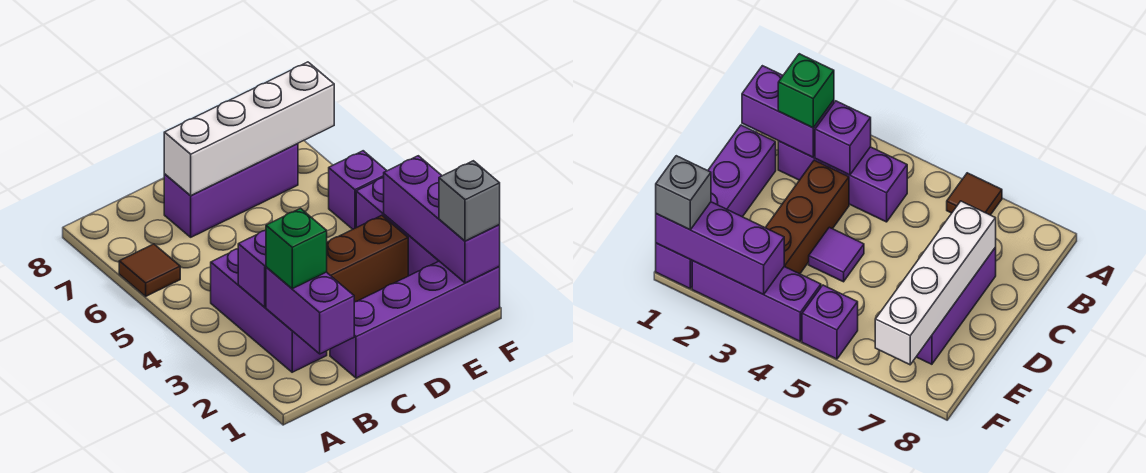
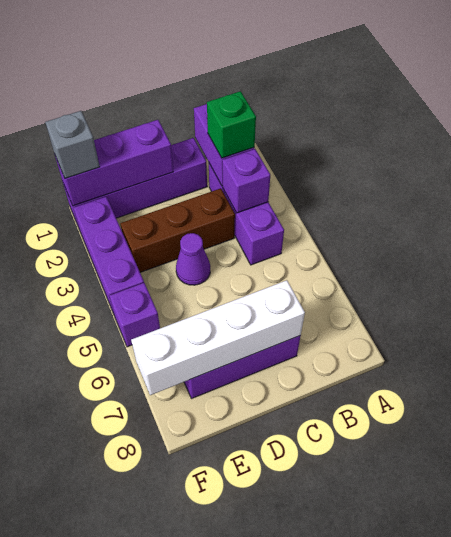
brown 1x1 tile [119,244,180,296] -> none
purple 1x1 tile [809,227,864,282] -> purple 1x1 cone [176,233,210,285]
purple 1x3 brick [384,156,500,283] -> purple 1x3 brick turned to [55,120,173,206]

